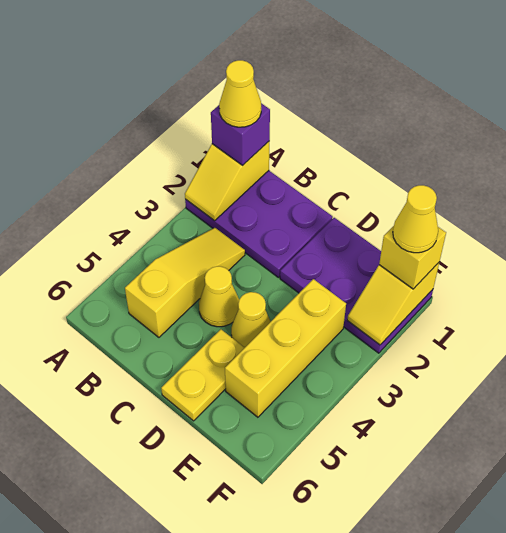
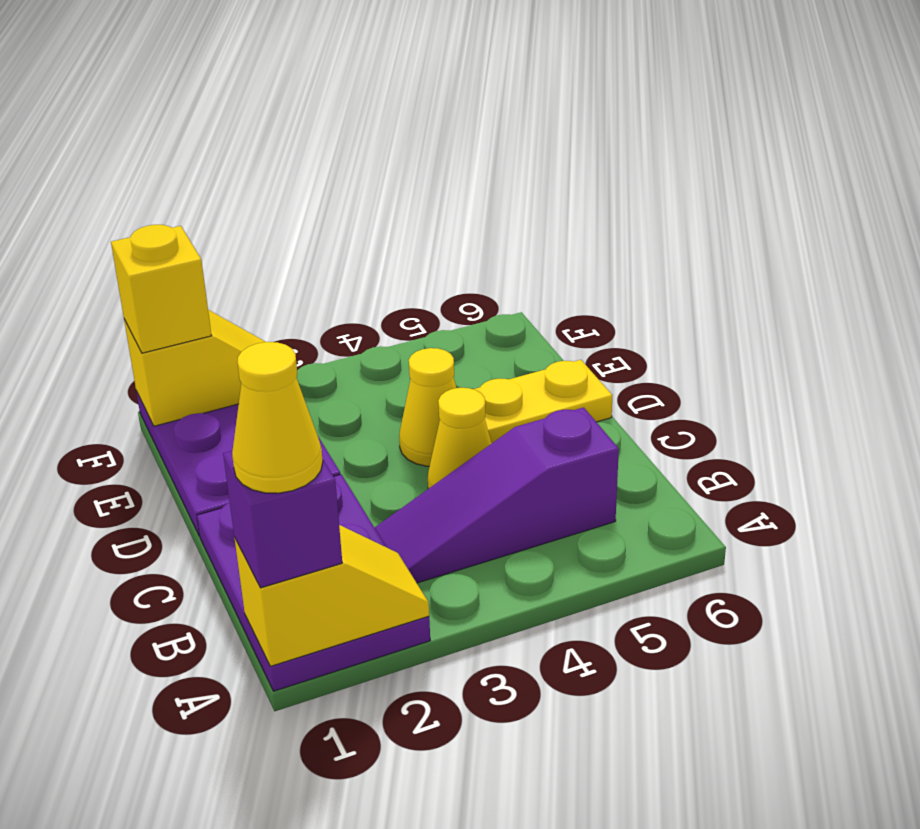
yellow 1x3 slope [125,228,245,337] -> purple 1x3 slope [375,407,619,583]
yellow 1x3 brick [225,279,346,417] -> none
yellow 1x1 cone [393,185,438,253] -> none

